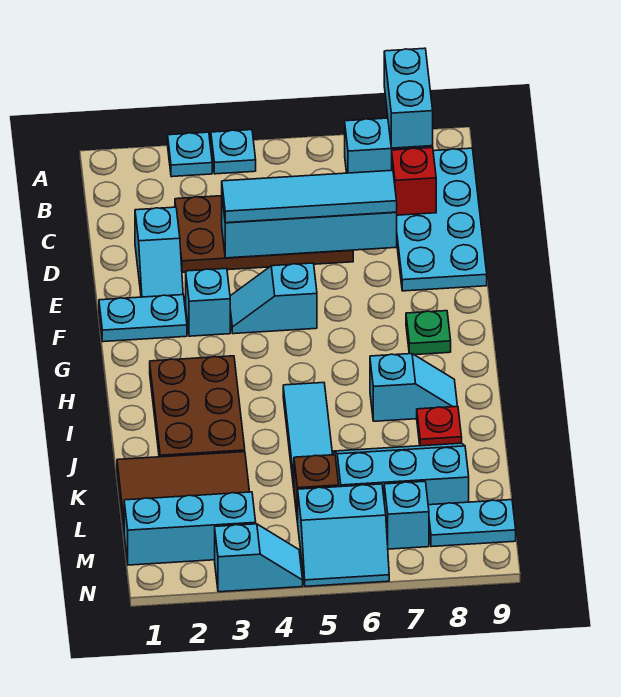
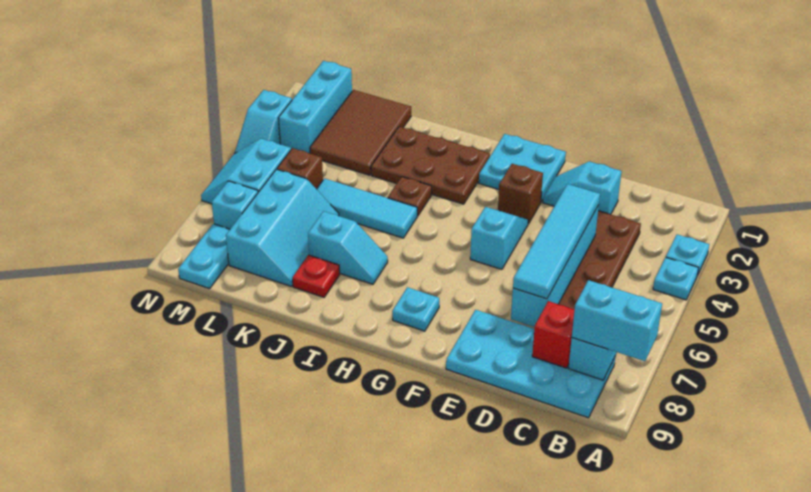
cyan 1x2 plate [99,295,187,342] -> cyan 2x2 plate [479,134,566,202]
cyan 1x1 brick [186,268,230,336] -> brown 1x1 brick [498,164,543,224]
green 1x1 plate [406,311,451,355] -> cyan 1x1 plate [392,287,439,331]
none -> brown 1x1 plate [388,177,432,216]
cyan 1x2 slope [370,354,457,421] -> cyan 1x2 slope turned to [308,211,388,284]

